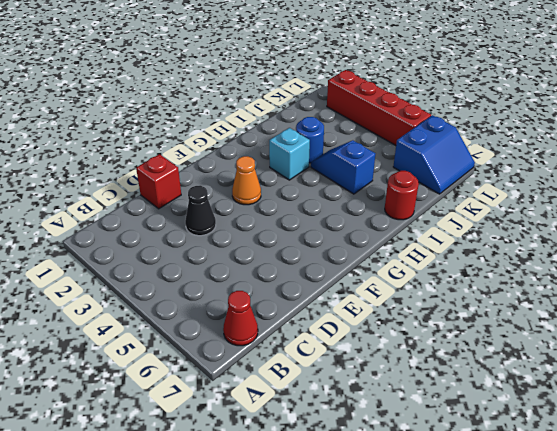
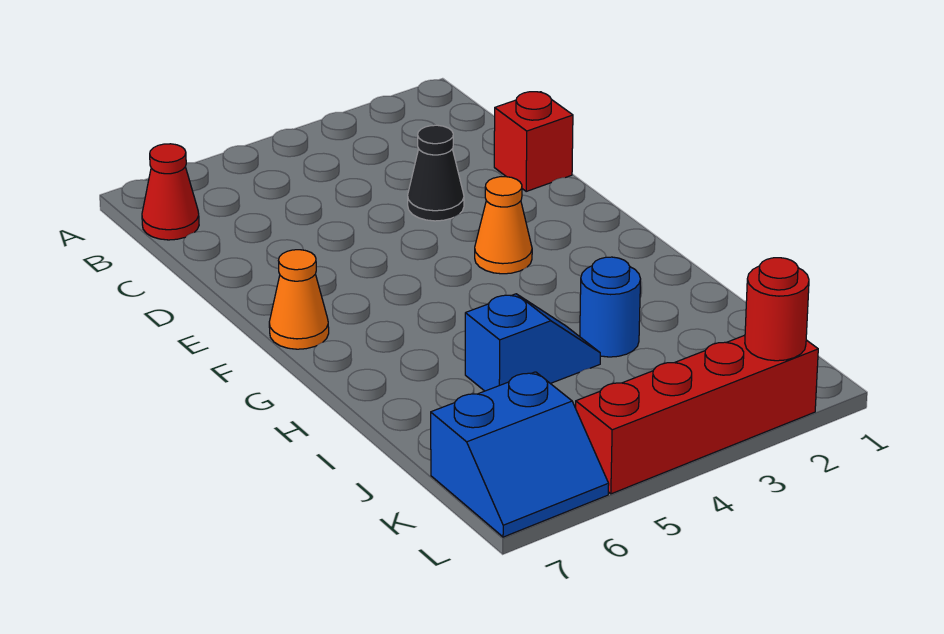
none -> orange 1x1 cone [269,250,329,349]
cyan 1x1 brick [269,128,310,180] -> none
red 1x1 round brick [385,171,419,220] -> red 1x1 round brick moved to [745,258,809,361]
blue 2x2 slope [393,115,475,194] -> blue 2x2 slope turned to [431,372,609,537]

